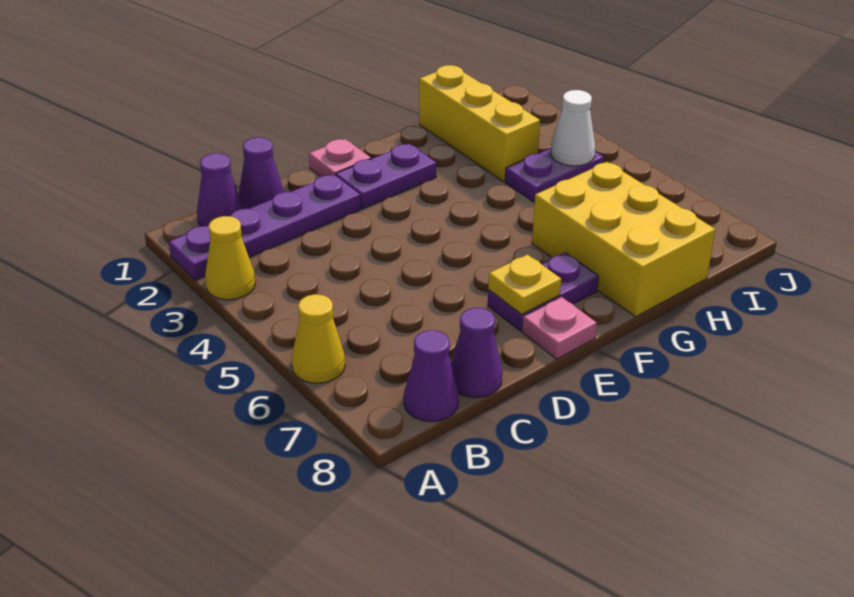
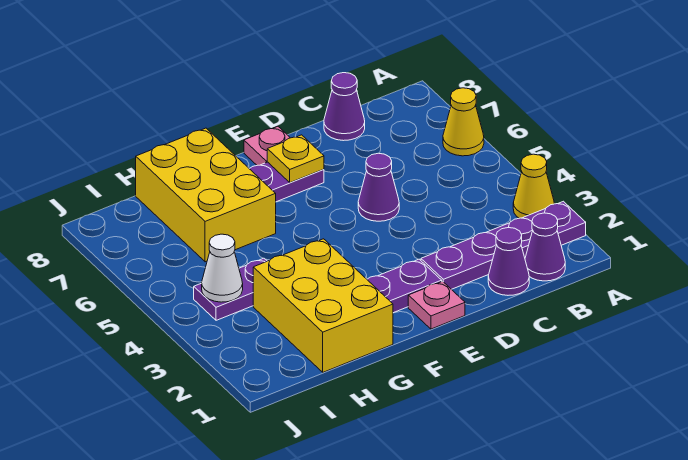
purple 1x1 cone [404,330,458,422] -> purple 1x1 cone moved to [358,153,399,221]
yellow 1x3 brick [419,65,540,181] -> yellow 2x3 brick [253,239,393,372]

